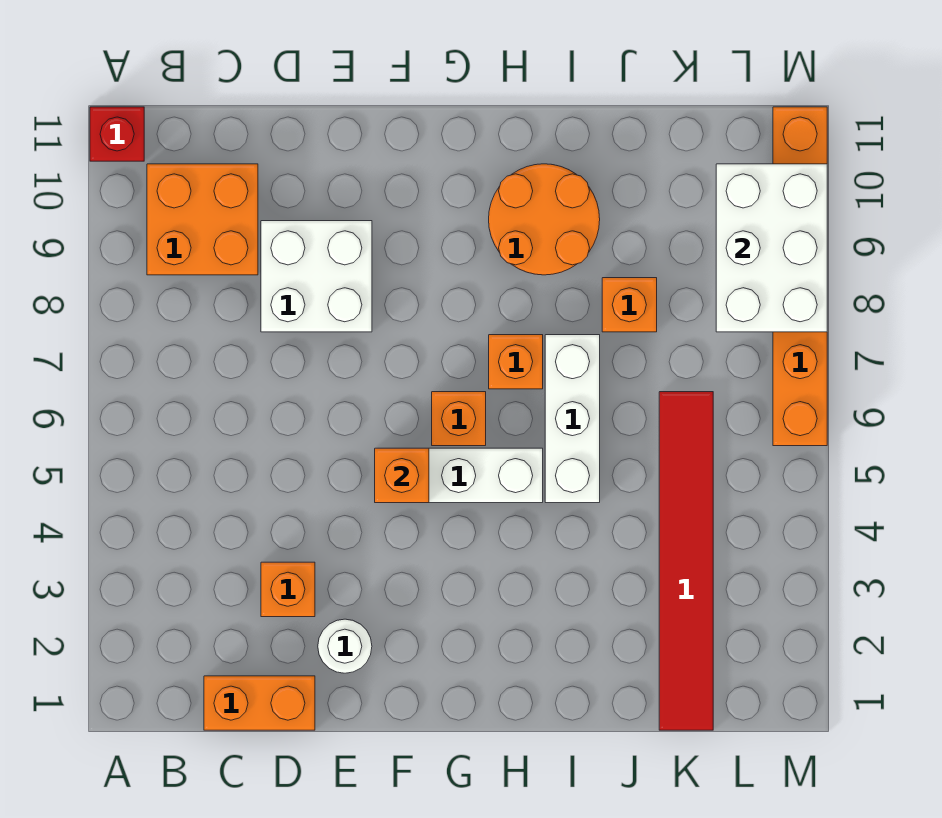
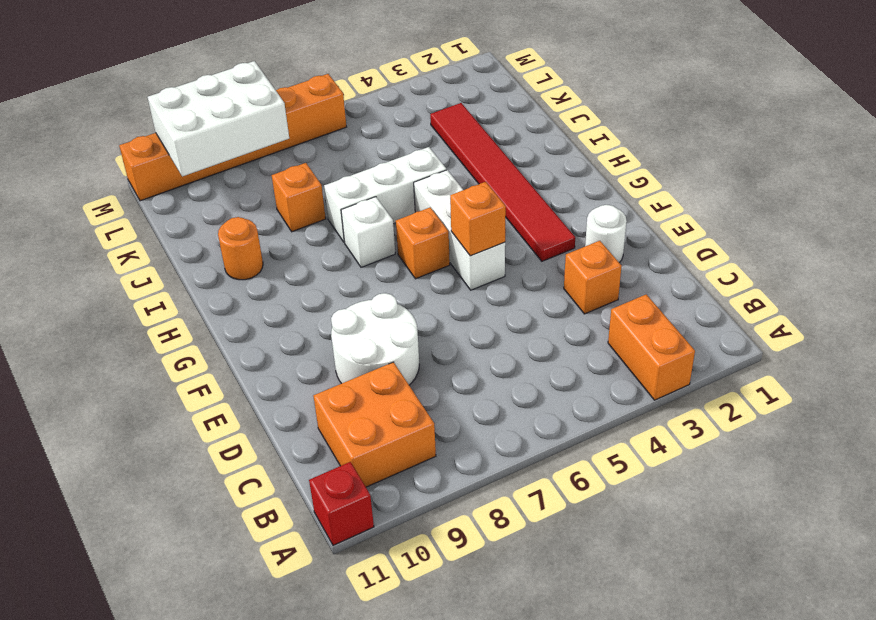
orange 1x2 brick [204,676,315,730] -> orange 1x2 brick moved to [608,294,695,400]
white 2x2 brick [261,221,372,332] -> white 2x2 round brick [331,293,419,385]
orange 1x1 brick [489,335,543,389] -> white 1x1 brick [341,197,395,267]
orange 2x2 round brick [489,164,600,275] -> orange 1x1 round brick [218,217,263,280]
red 1x6 tile [659,392,713,730] -> red 1x6 tile turned to [430,103,575,261]

